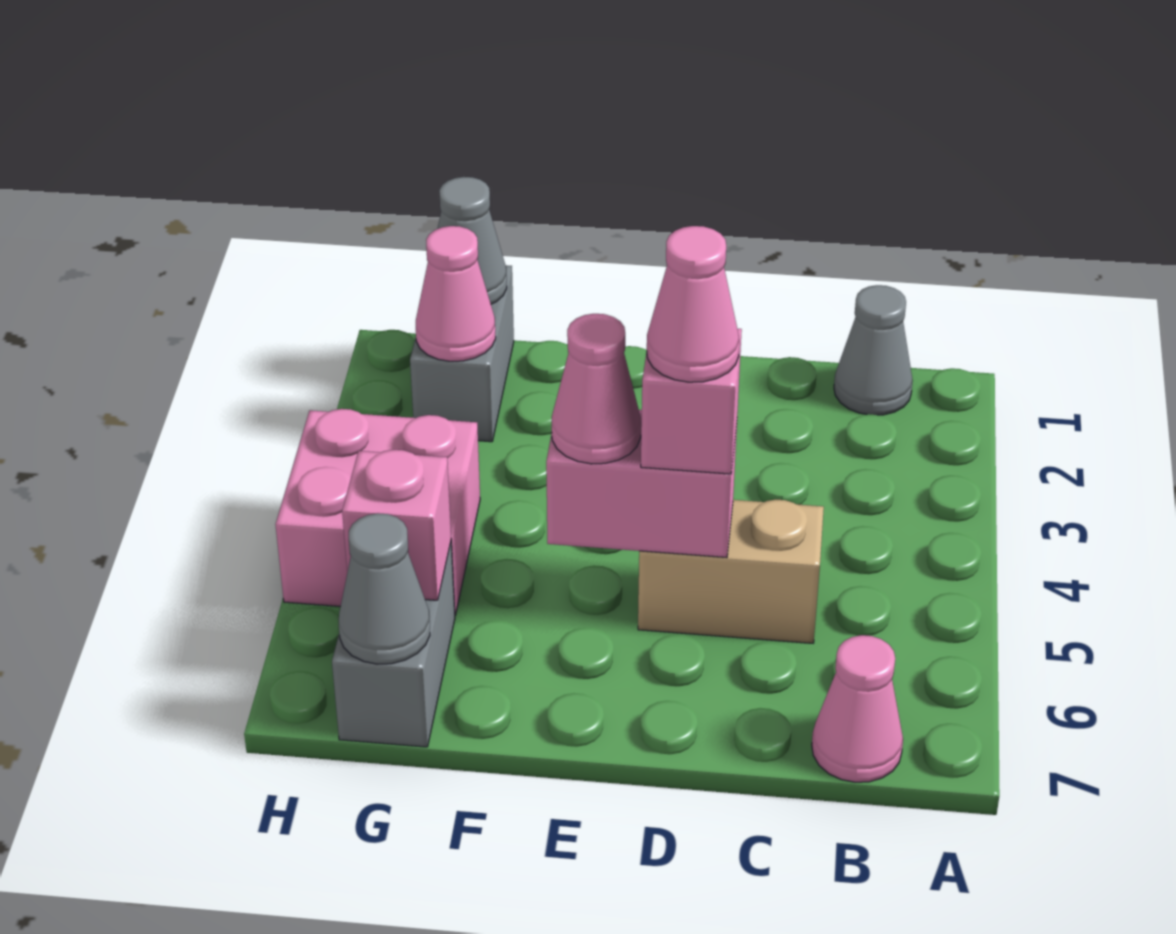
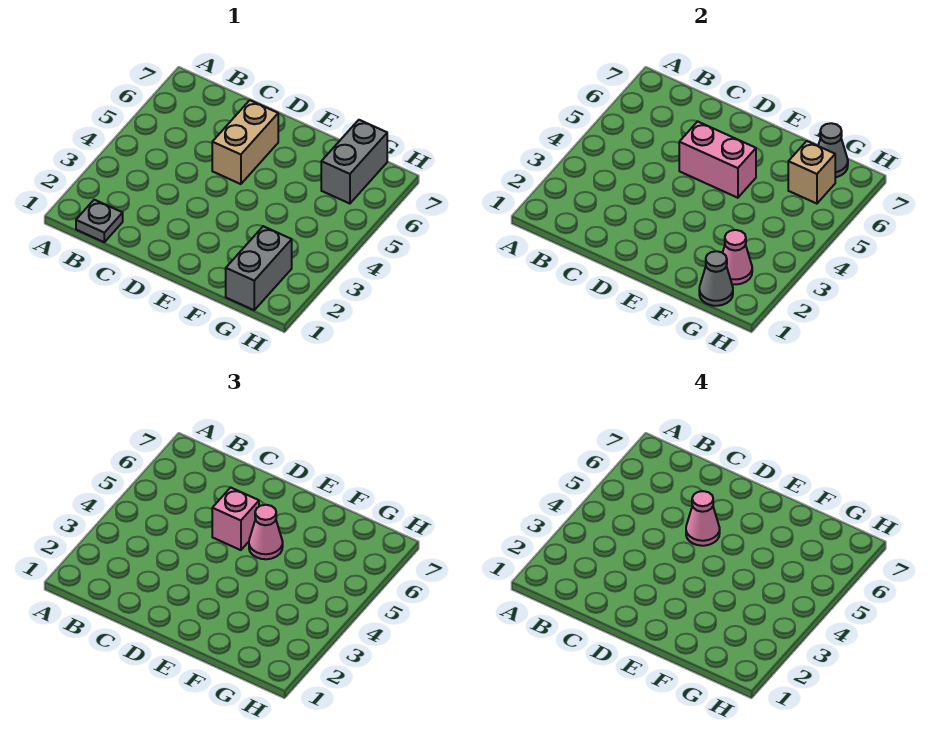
grey 1x1 cone [834,285,913,415] -> grey 1x1 plate [76,200,123,242]
pink 1x1 cone [812,635,903,782] -> none
tan 1x2 brick [638,500,824,643] -> tan 1x2 brick turned to [212,100,278,184]
pink 2x2 brick [275,409,480,615] -> none
pink 1x1 brick [342,450,451,600] -> tan 1x1 brick [788,141,835,204]

